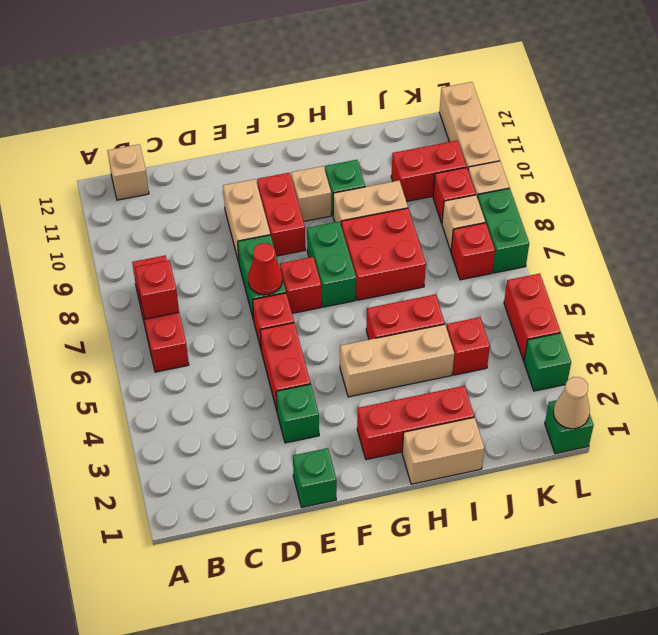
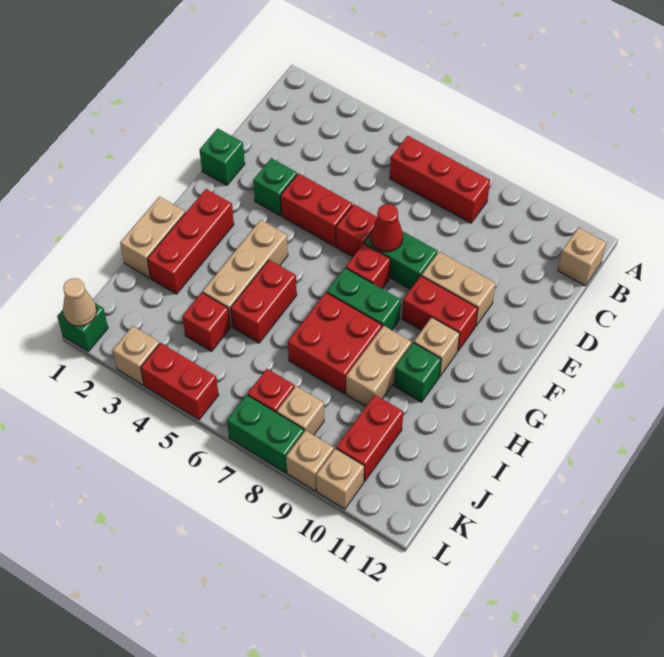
red 1x1 brick [135,260,179,319] -> none
red 1x1 brick [433,167,476,223] -> none
green 1x1 brick [524,333,571,391] -> tan 1x1 brick [113,326,160,385]
tan 1x3 brick [439,82,500,169] -> tan 1x1 brick [316,448,364,509]

